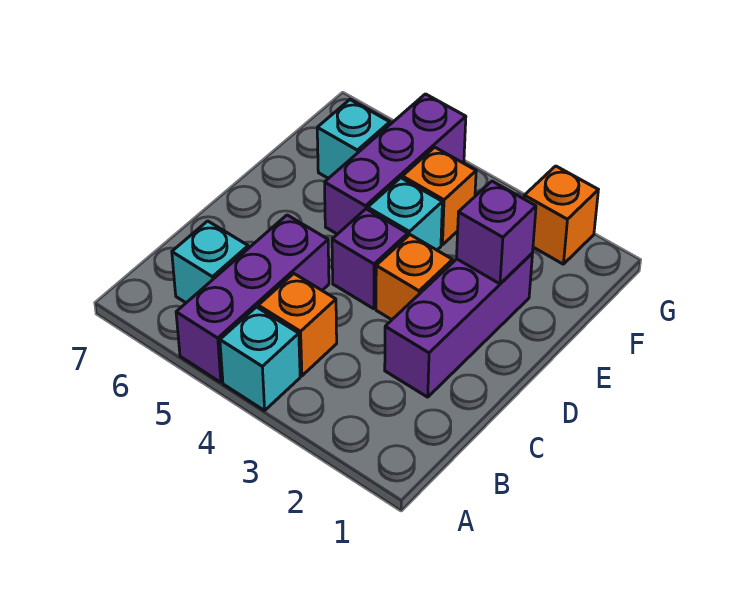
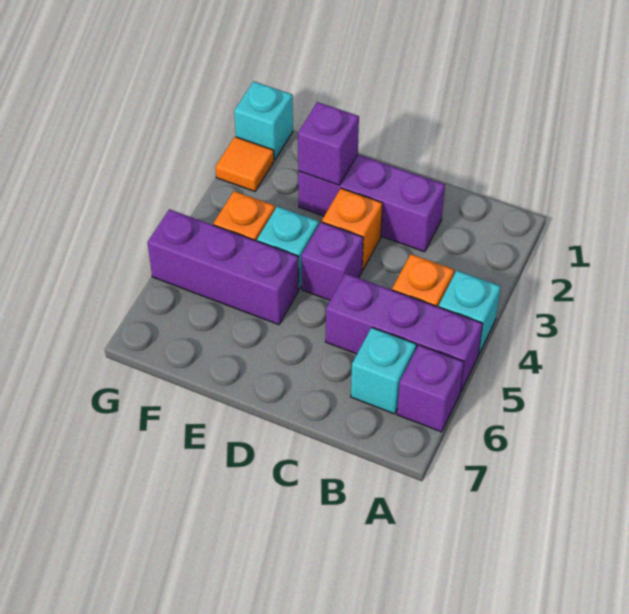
none -> purple 1x1 brick [397,345,464,432]
cyan 1x1 brick [317,100,390,178] -> cyan 1x1 brick moved to [234,81,293,160]
orange 1x1 brick [524,166,598,264] -> orange 1x1 tile [215,137,274,191]

